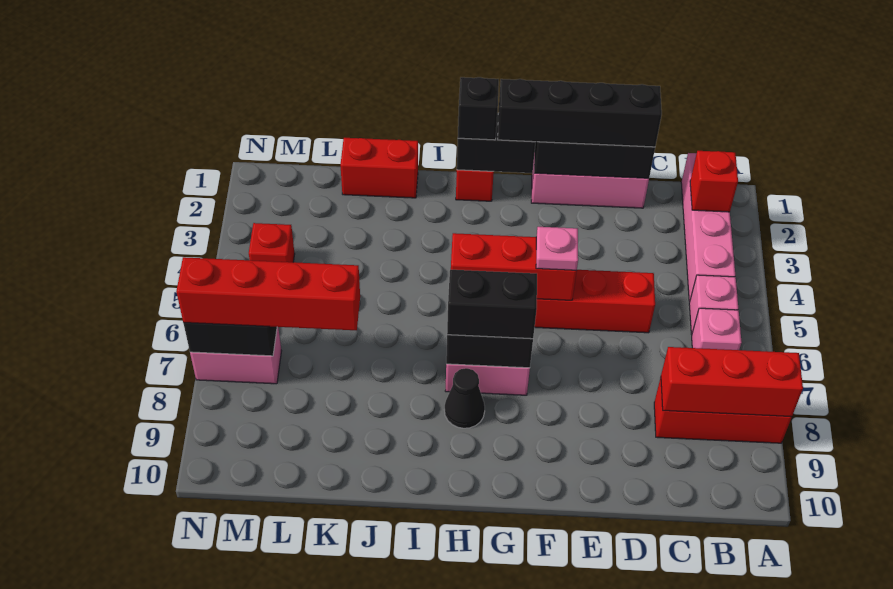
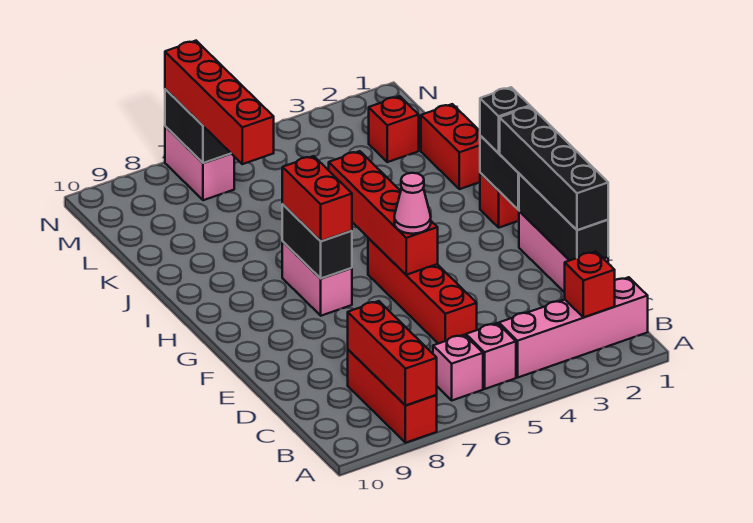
red 1x3 brick [451,233,577,300] -> red 1x4 brick [329,151,438,275]
pink 1x1 plate [536,227,578,270] -> pink 1x1 cone [394,173,431,234]
black 1x2 brick [447,270,537,339] -> red 1x2 brick [282,156,352,241]
black 1x1 cone [444,368,485,428] -> none
red 1x1 brick [249,223,295,262] -> red 1x1 brick moved to [369,96,419,162]

